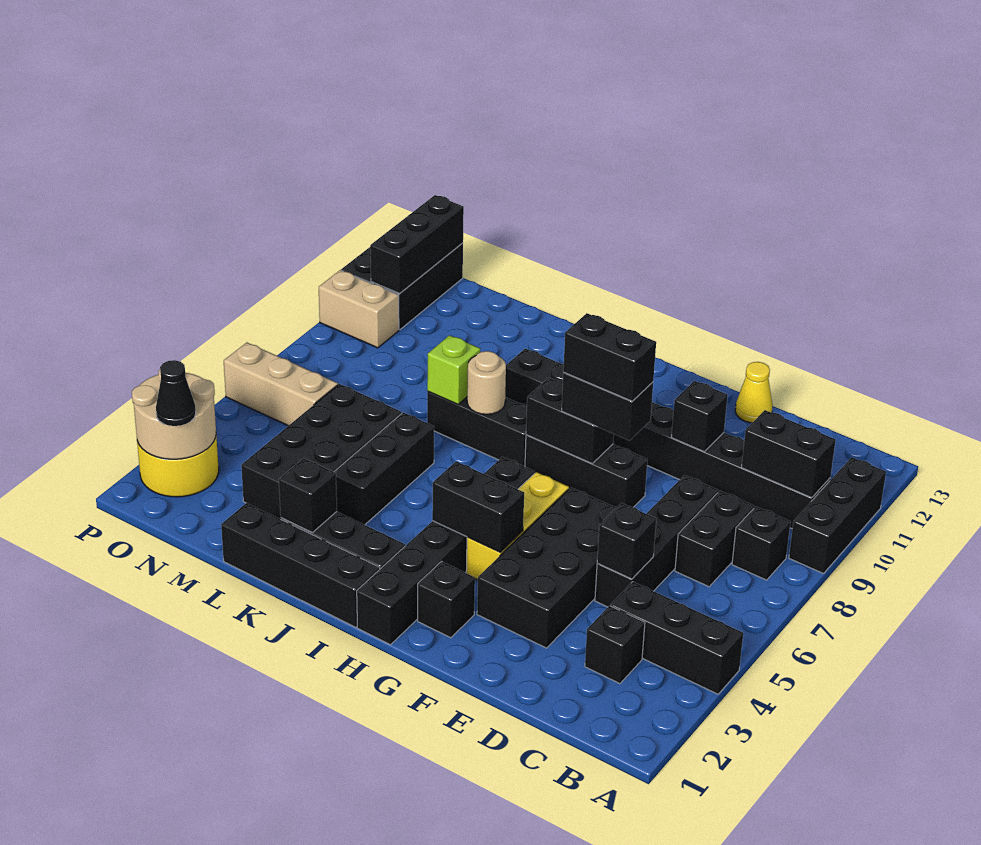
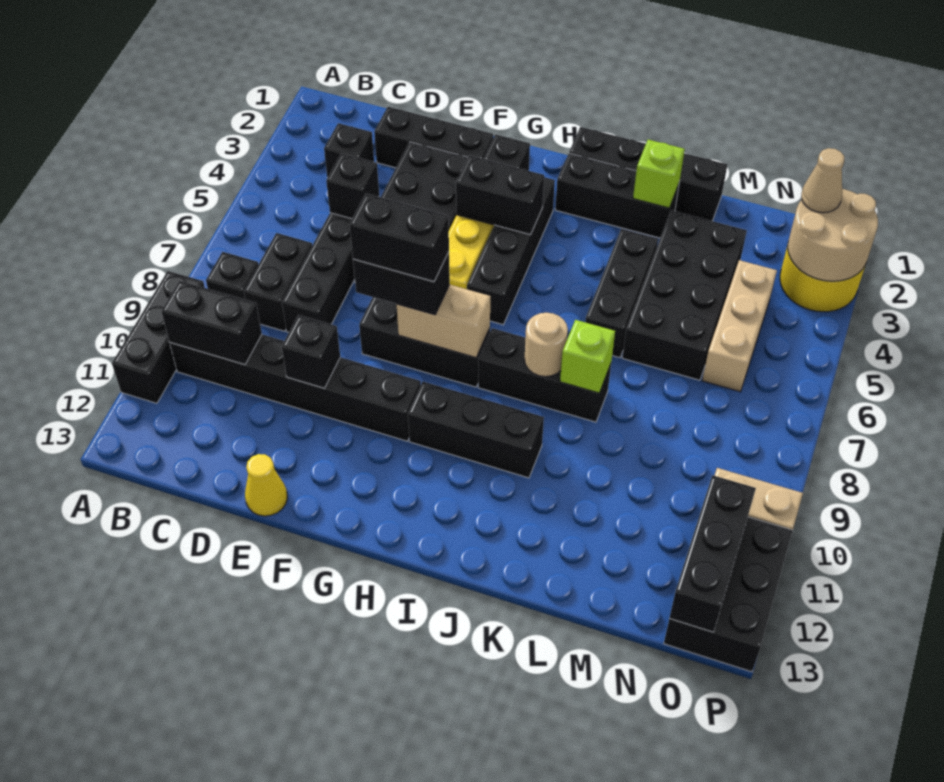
black 1x3 brick [611,582,743,694] -> black 1x3 brick moved to [374,107,493,168]
black 1x2 brick [526,378,614,464] -> tan 1x2 brick [397,285,490,358]
black 1x6 brick [357,457,535,645] -> black 1x4 brick [467,177,555,325]
black 1x1 brick [279,458,337,532] -> lime 1x1 brick [633,140,685,208]
tan 1x3 brick [224,343,338,426] -> tan 1x3 brick turned to [702,260,777,392]
black 1x1 cone [156,360,196,426] -> tan 1x1 cone [801,148,844,213]

